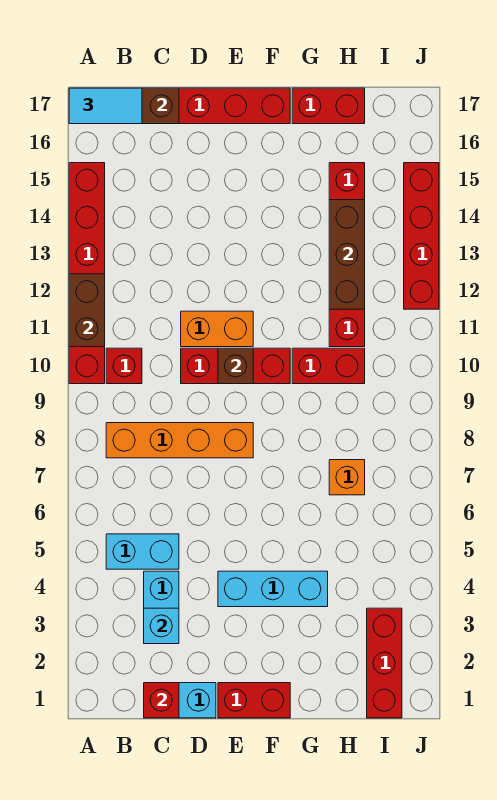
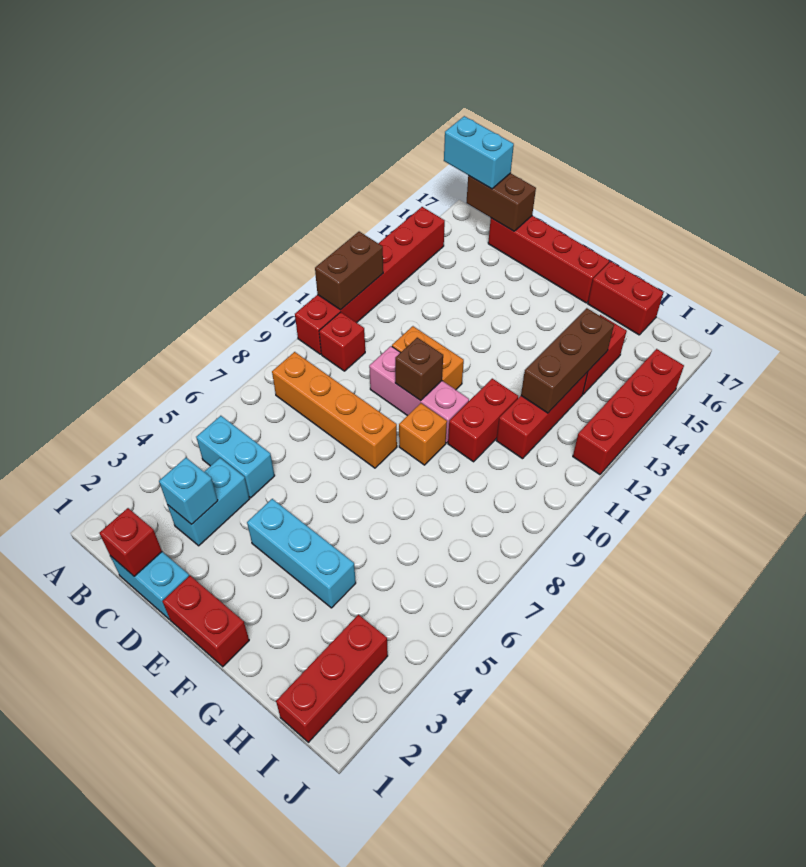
cyan 1x2 tile [69,88,142,124] -> cyan 1x2 brick [444,116,514,189]
red 1x3 brick [181,348,290,384] -> pink 1x3 brick [369,346,469,443]
red 1x2 brick [292,348,365,384] -> red 1x2 brick turned to [448,379,518,462]
orange 1x1 brick [329,460,365,495] -> orange 1x1 brick moved to [399,403,447,465]

